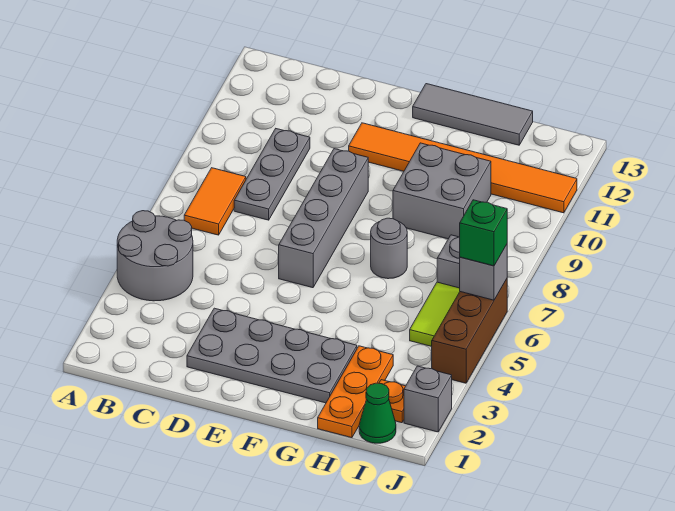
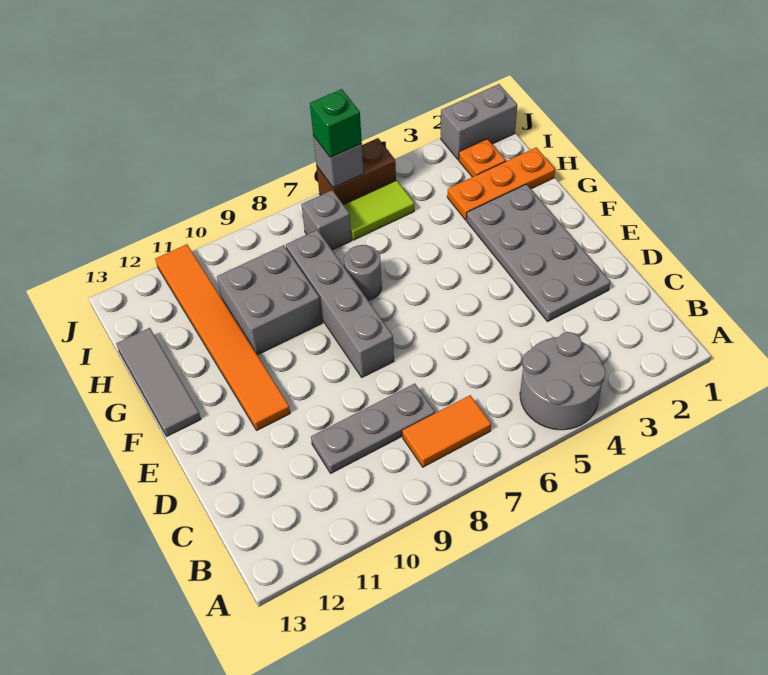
grey 1x4 brick [279,149,368,288] -> grey 1x4 brick turned to [286,230,394,377]
green 1x1 cone [359,383,396,443] -> none
grey 1x1 brick [404,366,452,432] -> grey 1x2 brick [441,84,517,160]
brown 1x3 brick [432,279,507,383] -> brown 1x2 brick [316,138,396,205]

